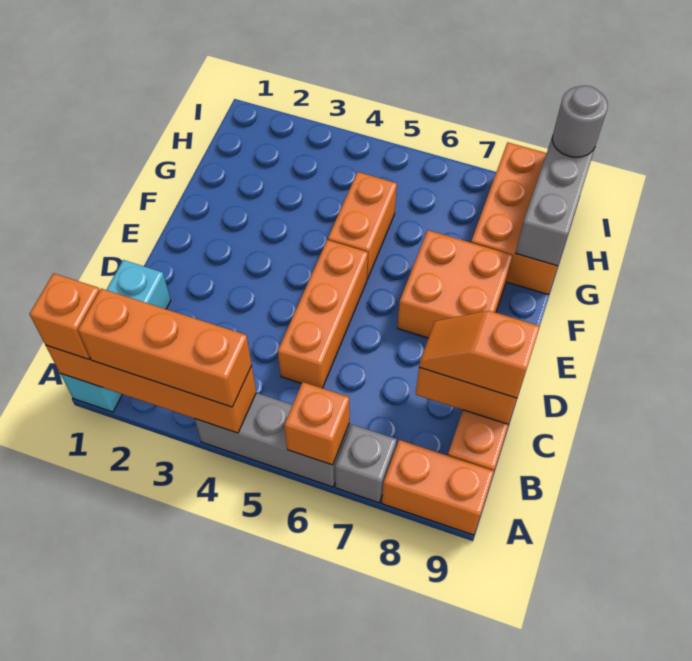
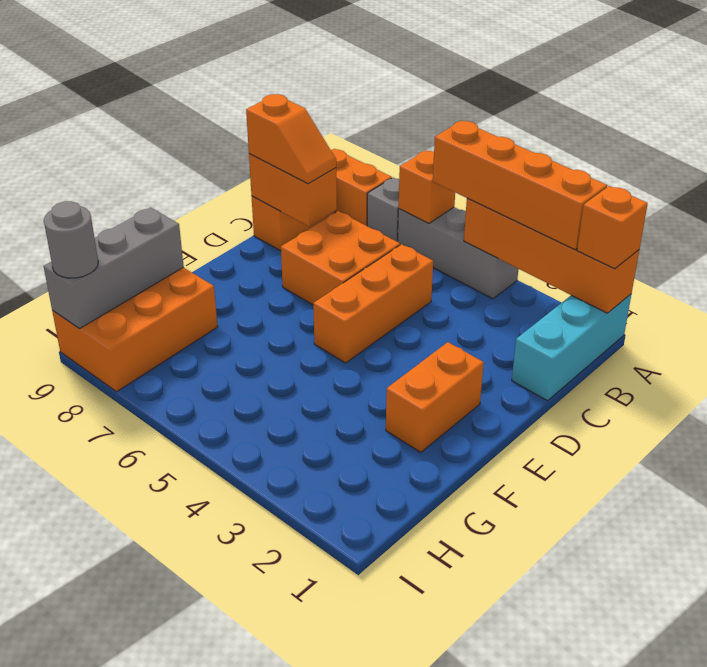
orange 1x3 brick [78,289,252,407] -> orange 1x4 brick [433,121,607,250]
orange 2x2 brick [397,230,512,338] -> orange 2x2 brick moved to [281,211,400,305]
orange 1x2 brick [328,172,397,279] -> orange 1x2 brick moved to [386,342,484,452]

